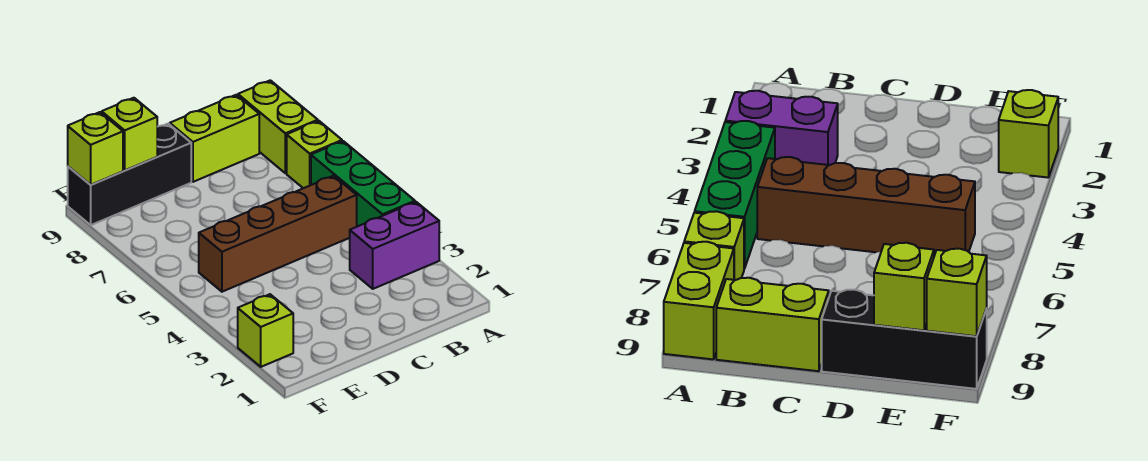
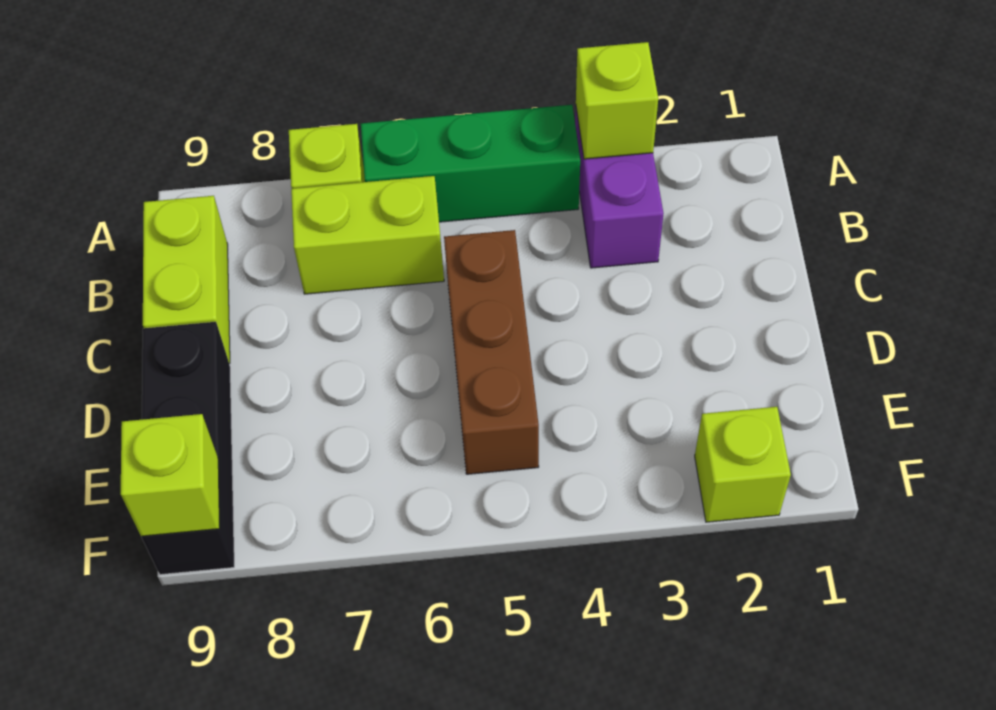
lime 1x2 brick [238,80,318,173] -> lime 1x2 brick moved to [291,176,444,294]
brown 1x4 brick [199,176,357,292] -> brown 1x3 brick [444,230,539,474]
lime 1x1 brick [102,98,157,170] -> lime 1x1 brick moved to [576,42,658,159]

